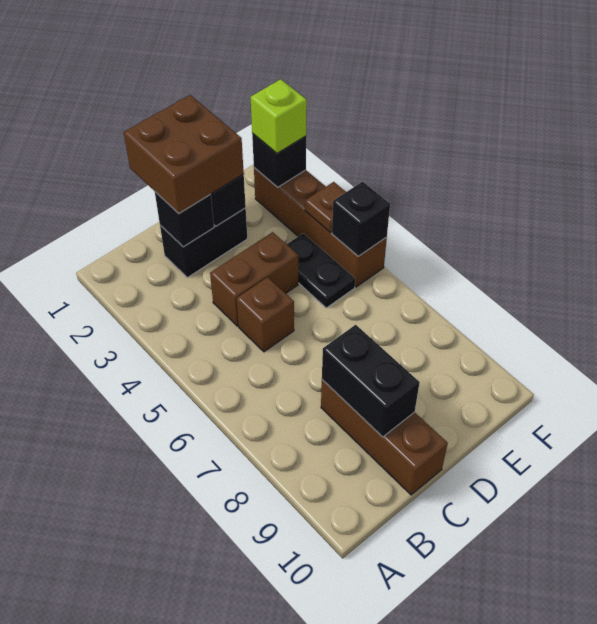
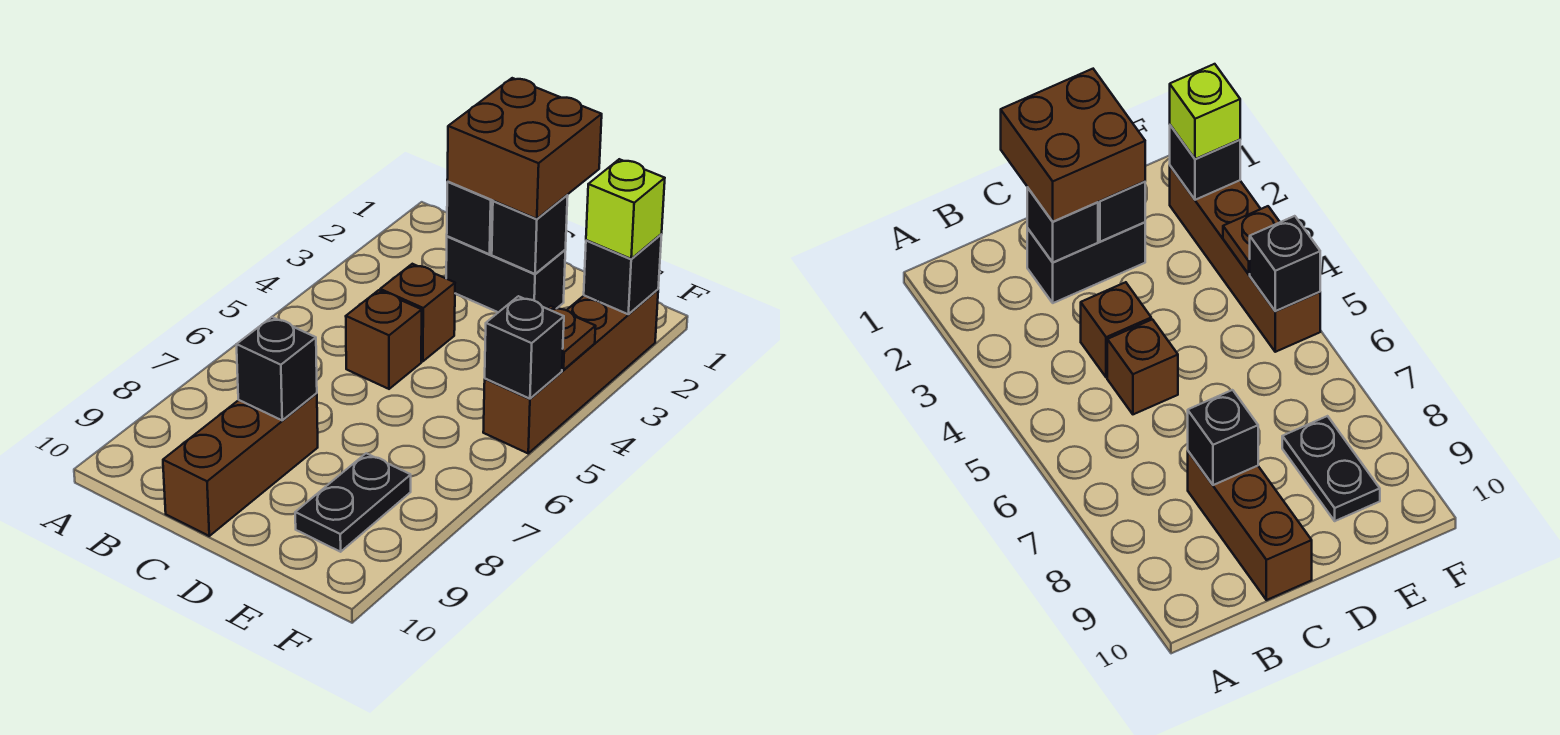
brown 1x2 brick [210,232,298,326] -> brown 1x1 brick [380,264,455,361]
black 1x2 brick [322,325,420,437] -> black 1x1 brick [237,317,317,420]
black 1x2 plate [287,233,355,308] -> black 1x2 plate moved to [295,453,411,552]

